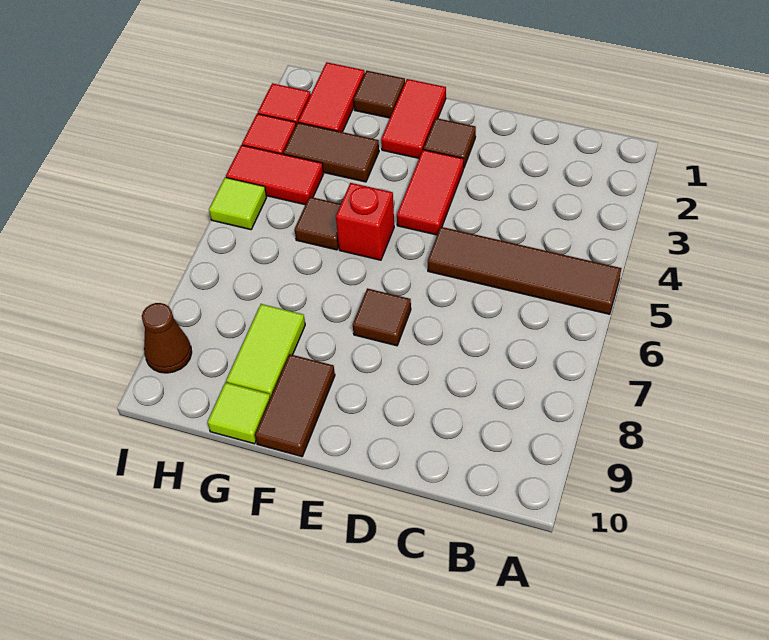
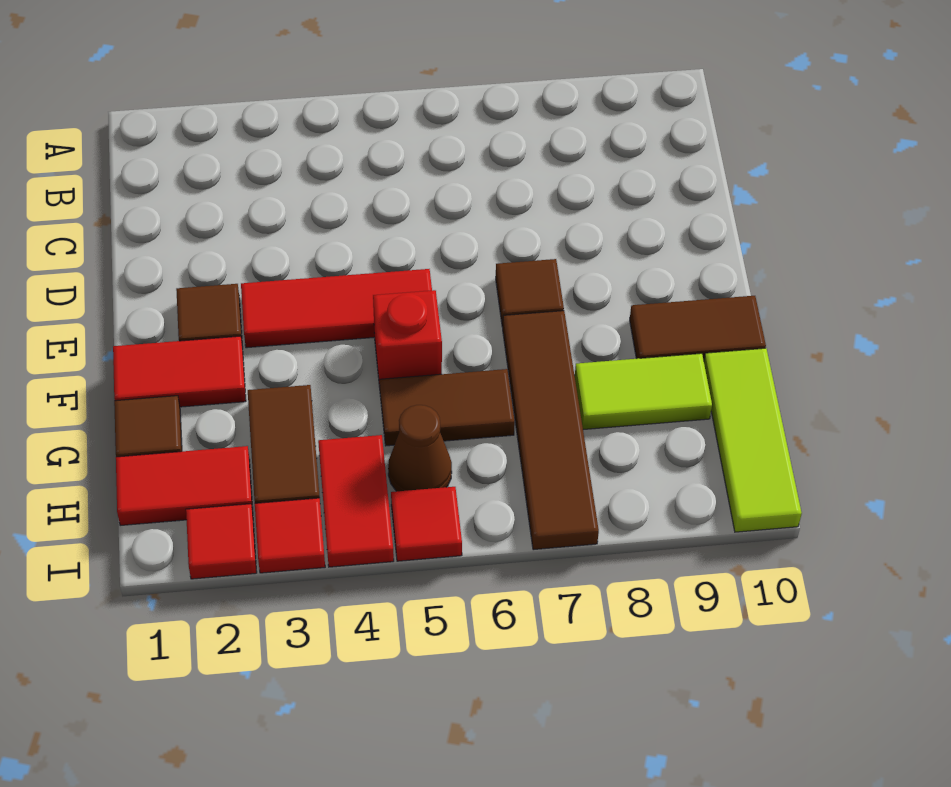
brown 1x4 tile [428,227,621,314] -> brown 1x4 tile moved to [503,311,599,550]
red 1x2 tile [397,150,464,235] -> red 1x3 tile [241,269,432,348]
brown 1x1 tile [295,197,341,250] -> brown 1x2 tile [380,369,515,446]
lime 1x1 tile [207,383,271,444] -> lime 1x3 tile [704,348,802,532]
lime 1x1 tile [209,177,267,230] -> red 1x1 tile [391,487,462,561]
brown 1x1 cone [142,303,192,373] -> brown 1x1 cone moved to [388,405,452,491]

